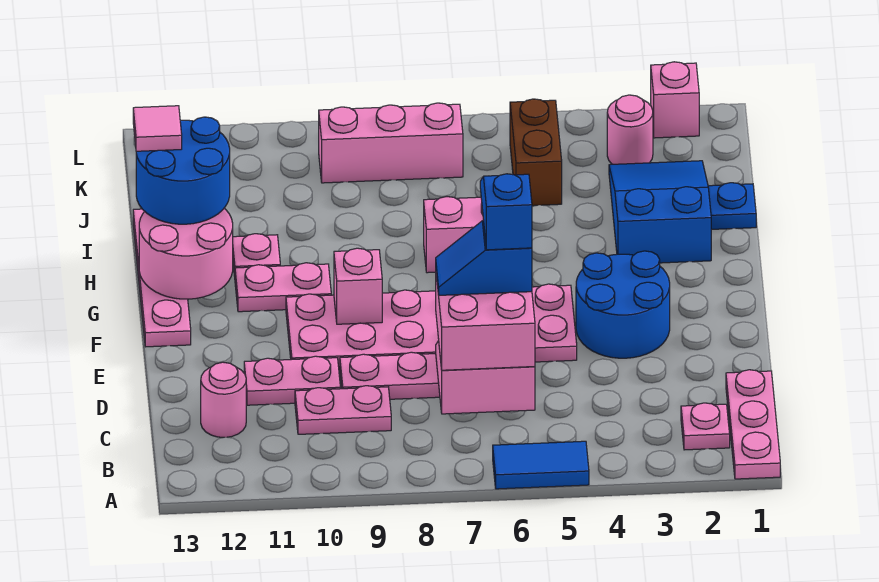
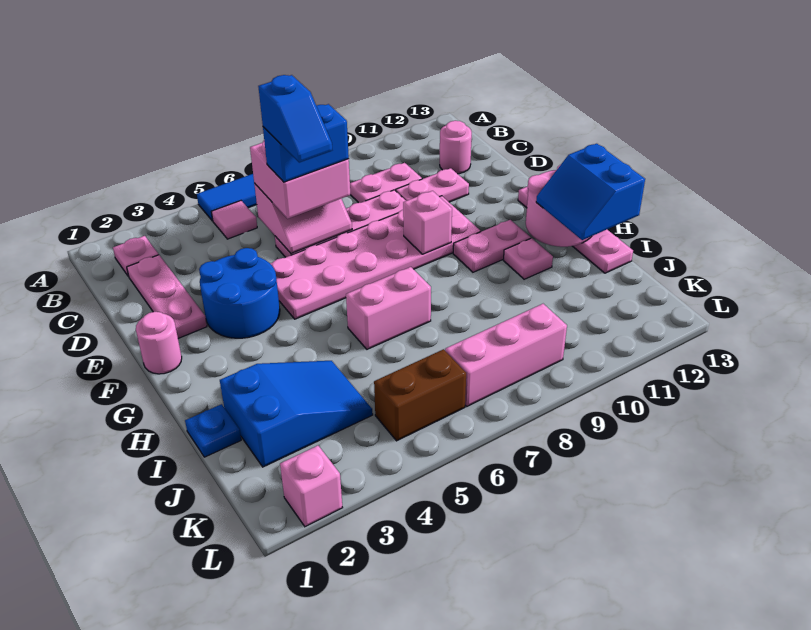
pink 1x3 plate [726,370,780,479] -> pink 1x3 plate moved to [127,255,207,338]
blue 1x2 slope [436,221,532,295] -> blue 1x2 brick [263,104,349,182]
blue 2x3 slope [609,161,711,263] -> blue 2x3 slope turned to [220,361,373,467]
blue 2x2 round brick [136,117,230,224] -> blue 2x2 slope [536,144,645,240]
pink 1x1 tile [133,106,182,151] -> pink 1x1 tile moved to [212,201,257,239]
brown 1x2 brick [510,99,562,206] -> brown 1x2 brick turned to [374,349,466,441]
pink 1x1 round brick [607,95,653,164] -> pink 1x1 round brick moved to [136,312,182,374]

